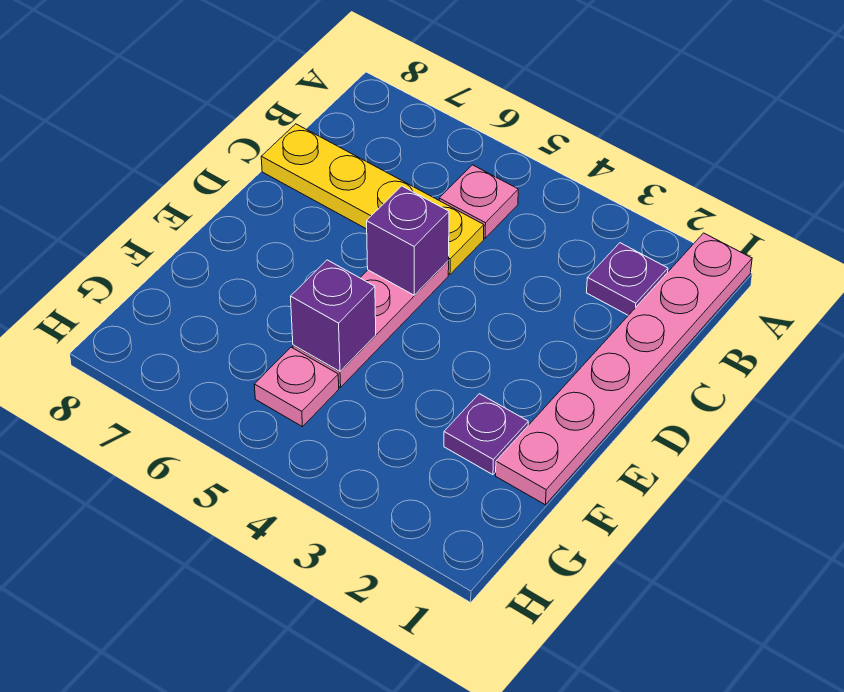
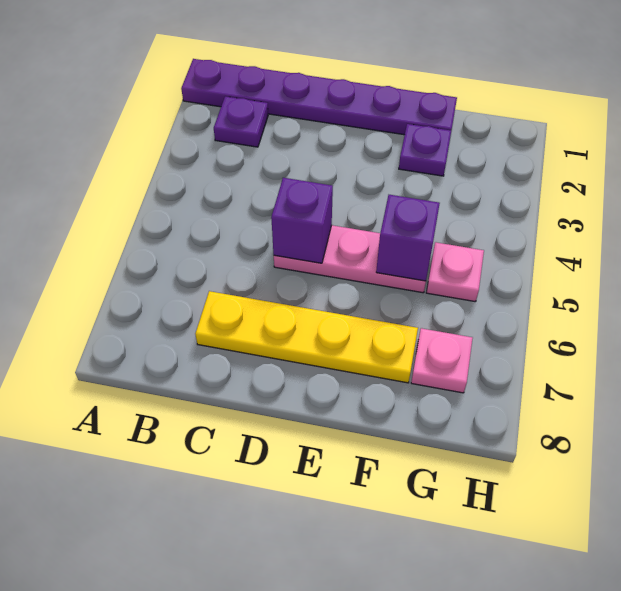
pink 1x6 plate [496,233,752,505] -> purple 1x6 plate [181,59,457,135]
pink 1x1 plate [439,165,518,238] -> pink 1x1 plate moved to [411,328,473,393]
yellow 1x4 plate [261,124,484,274] -> yellow 1x4 plate turned to [195,291,418,383]

